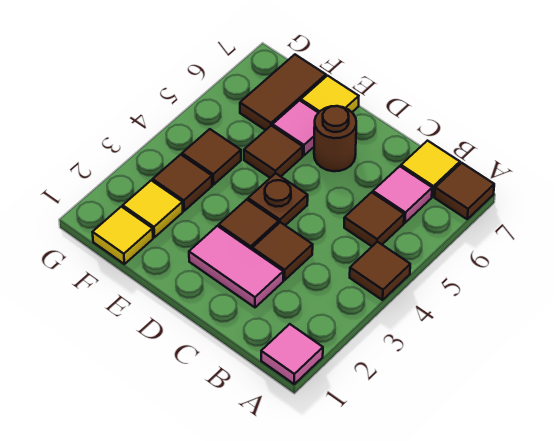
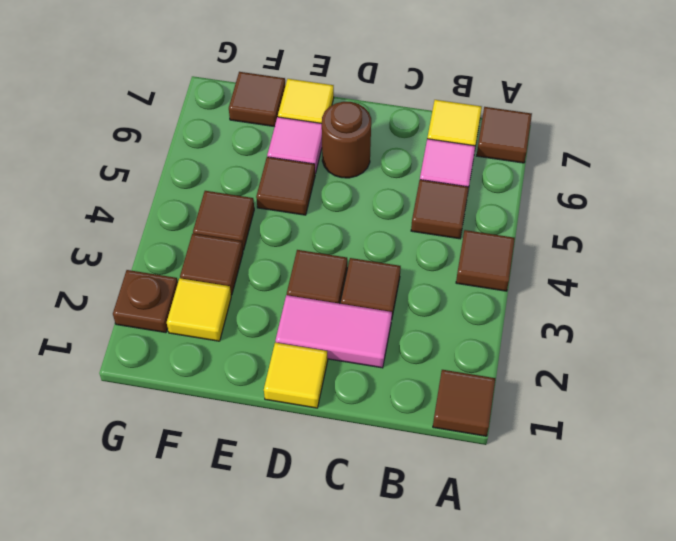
pink 1x1 tile [261,324,323,384] -> brown 1x1 tile [433,370,495,436]
brown 1x1 plate [248,173,308,225] -> brown 1x1 plate moved to [113,270,178,333]
yellow 1x1 tile [93,207,153,264] -> yellow 1x1 tile moved to [264,343,328,408]
brown 1x2 tile [240,55,326,130] -> brown 1x1 tile [229,72,285,127]

